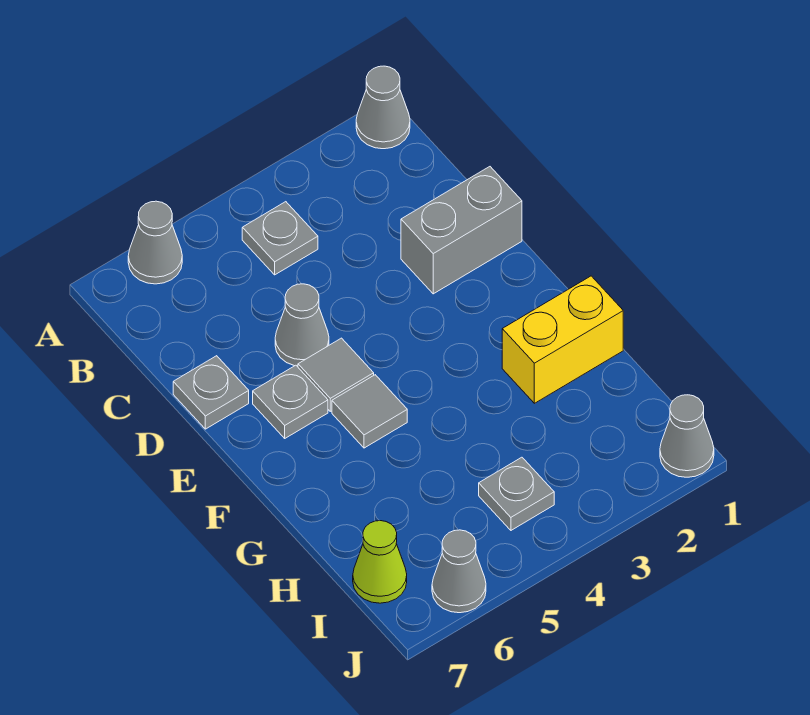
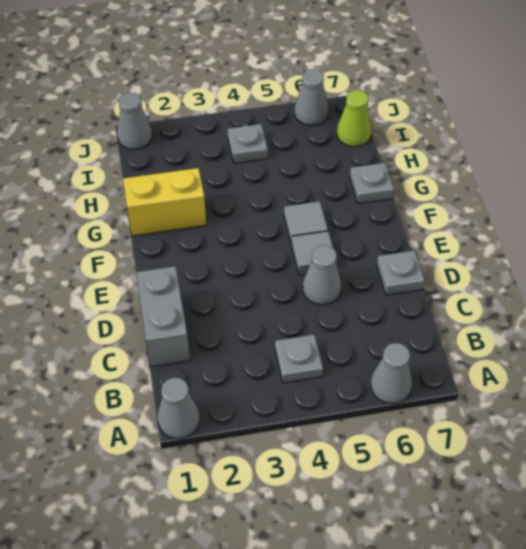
grey 1x2 brick [401,167,522,294] -> grey 1x2 brick turned to [136,266,190,367]
grey 1x1 plate [253,365,328,438] -> grey 1x1 plate moved to [350,163,394,204]

